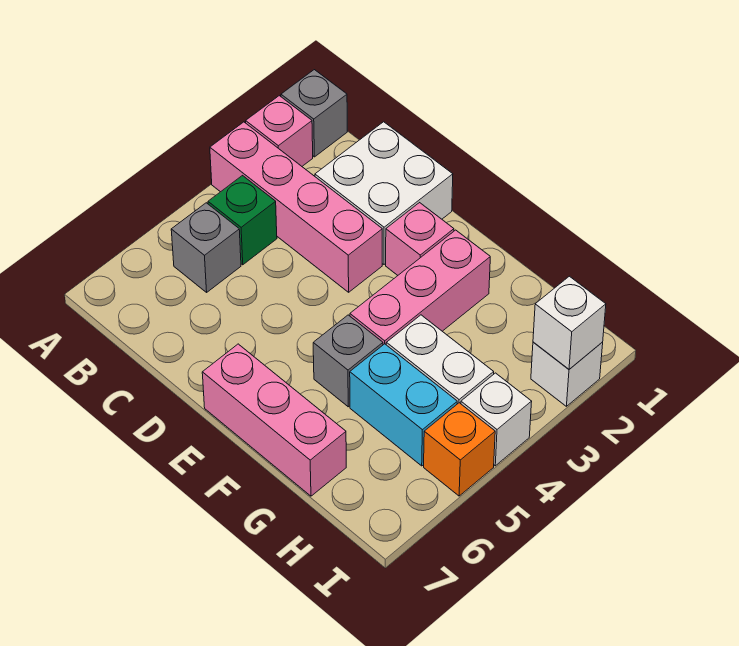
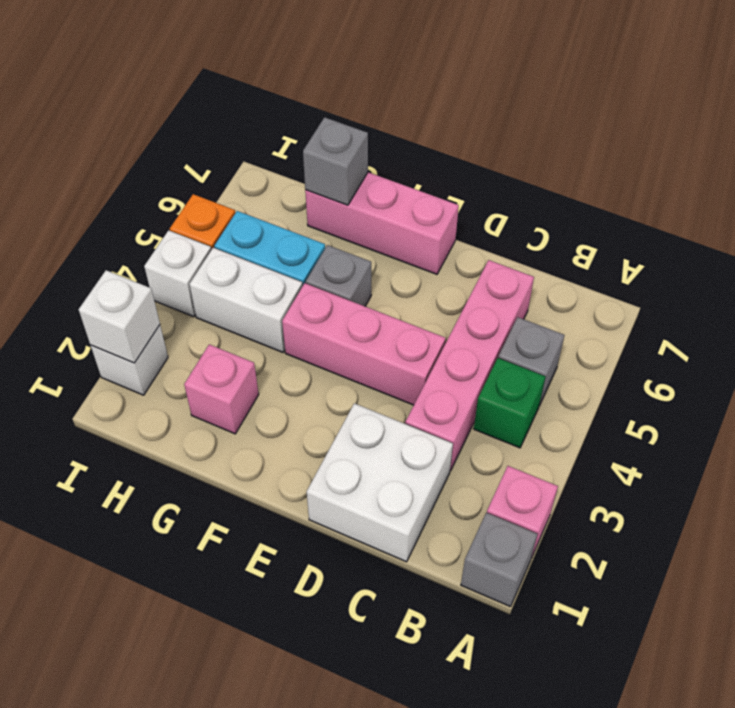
pink 1x4 brick [210,122,382,292] -> pink 1x4 brick turned to [405,260,534,471]
pink 1x1 brick [386,203,454,275] -> pink 1x1 brick moved to [184,344,259,434]
pink 1x3 brick [350,230,490,345] -> pink 1x3 brick turned to [282,283,446,405]
none -> grey 1x1 brick [303,117,368,205]

